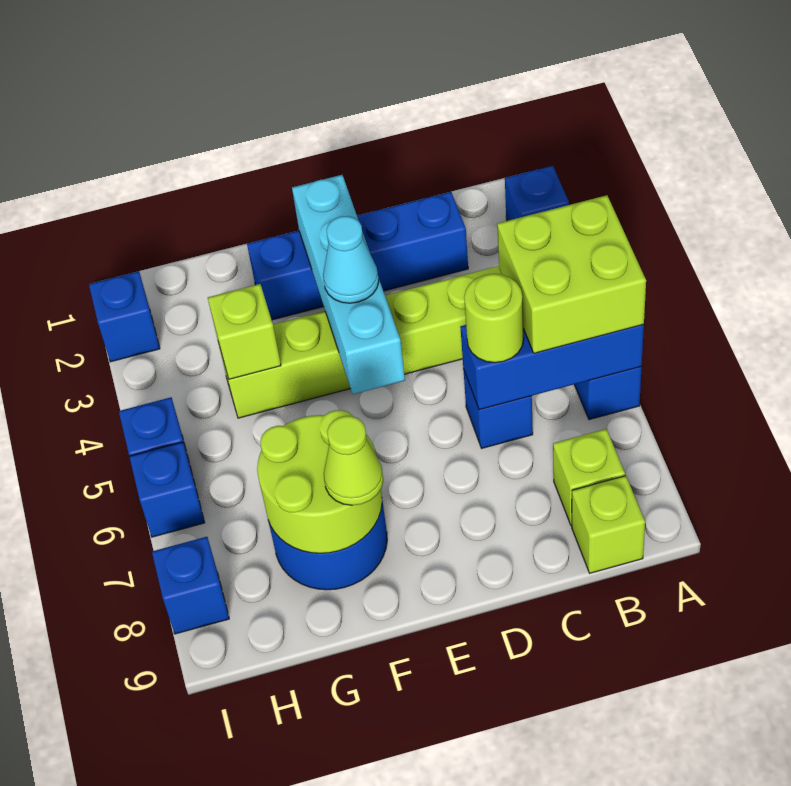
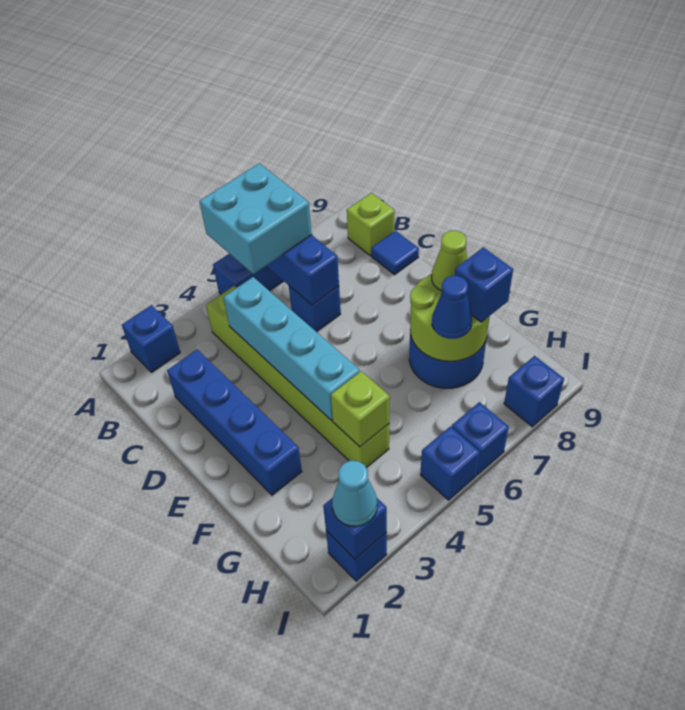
lime 2x2 brick [497,195,646,353] -> cyan 2x2 brick [199,163,312,274]
lime 1x1 brick [553,429,625,525] -> none
lime 1x1 round brick [464,274,524,363] -> none
none -> blue 1x1 tile [371,231,419,275]
cyan 1x4 brick [292,175,405,394] -> cyan 1x4 brick turned to [223,277,360,421]
cyan 1x1 cone [323,216,379,303] -> cyan 1x1 cone moved to [332,461,377,526]
none -> blue 1x1 cone [432,276,472,339]
none -> blue 1x1 brick [455,247,513,322]
none -> blue 1x1 brick [323,498,387,559]

